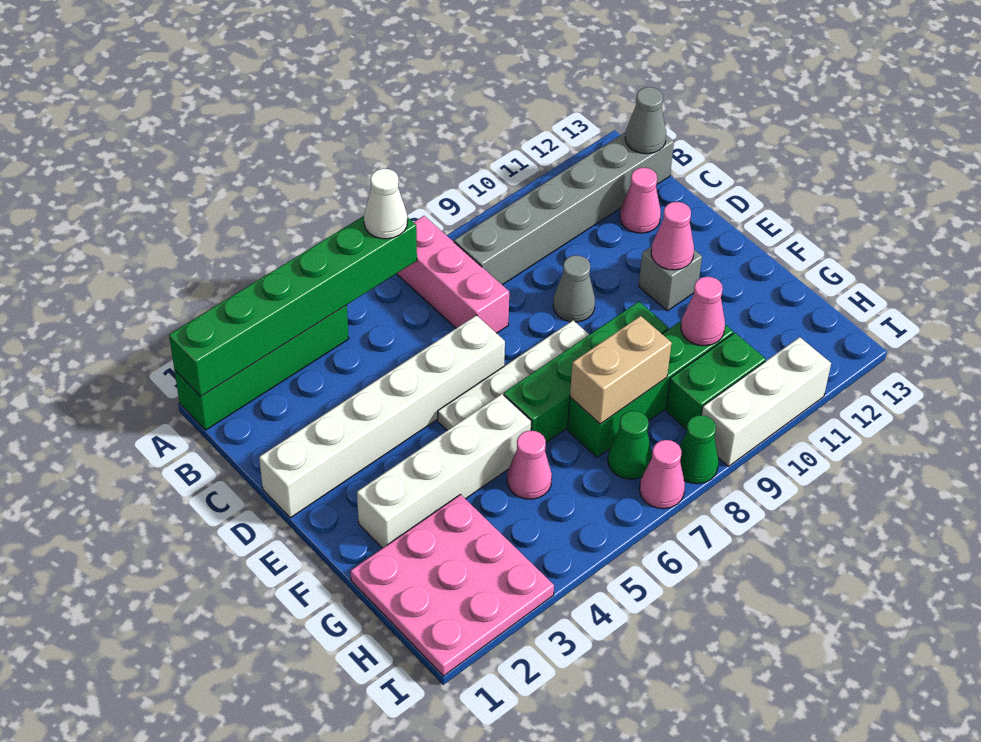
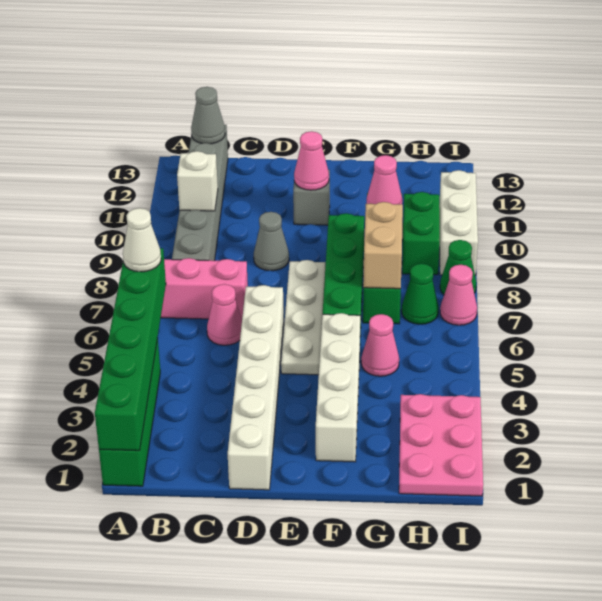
none -> white 1x1 brick [177,151,218,211]
pink 1x1 cone [620,168,661,233] -> pink 1x1 cone moved to [207,284,242,345]
pink 3x3 plate [350,495,554,676] -> pink 2x3 plate [399,394,483,496]

